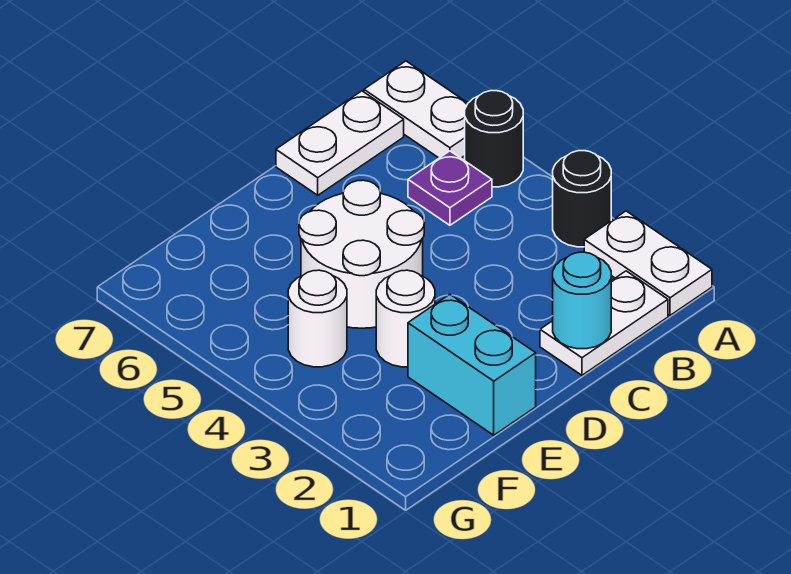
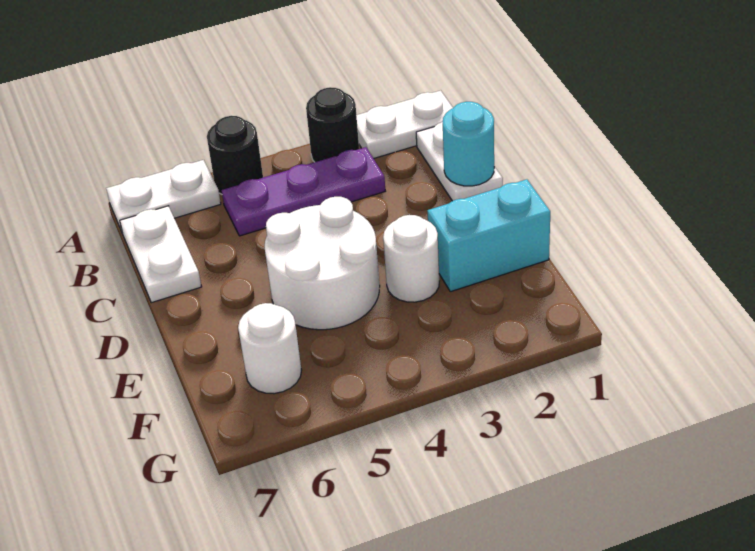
purple 1x1 plate [408,151,492,225] -> purple 1x3 plate [222,147,385,236]
white 1x1 round brick [288,270,347,367] -> white 1x1 round brick moved to [238,303,302,394]

